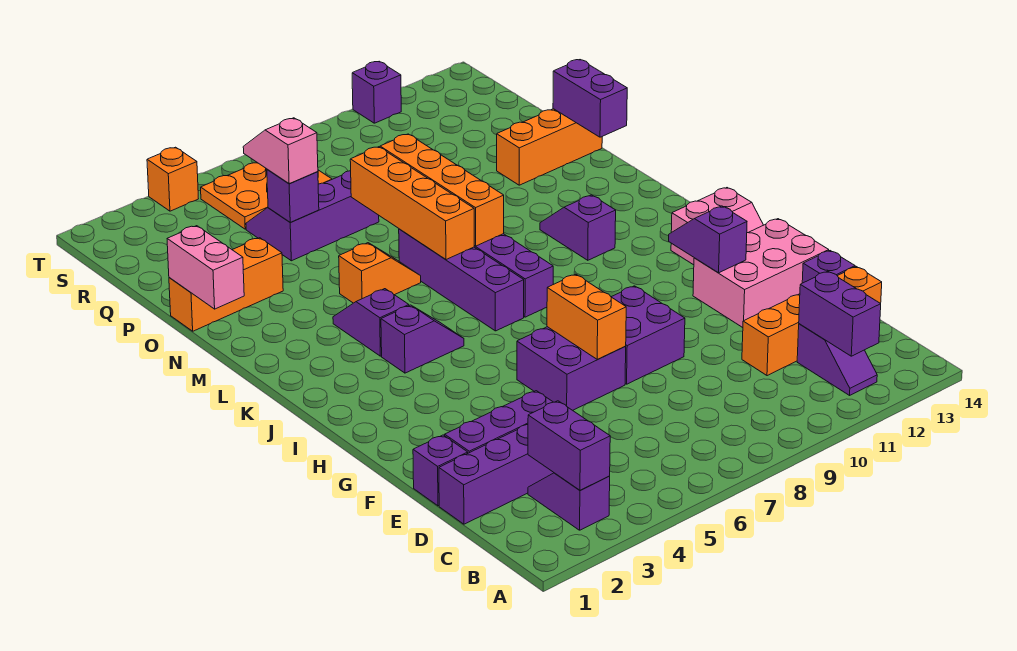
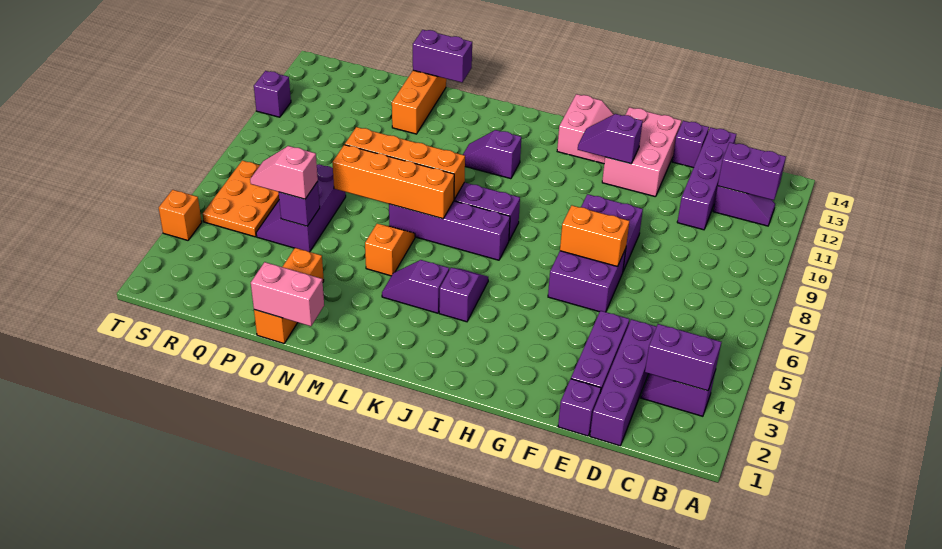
orange 1x4 brick [742,267,882,376] -> purple 1x4 brick [677,127,736,230]

